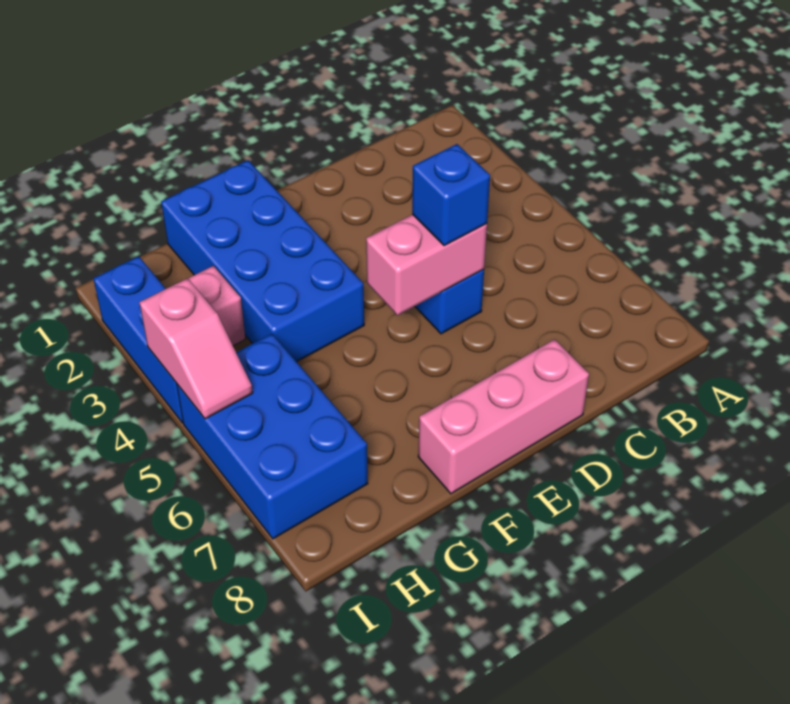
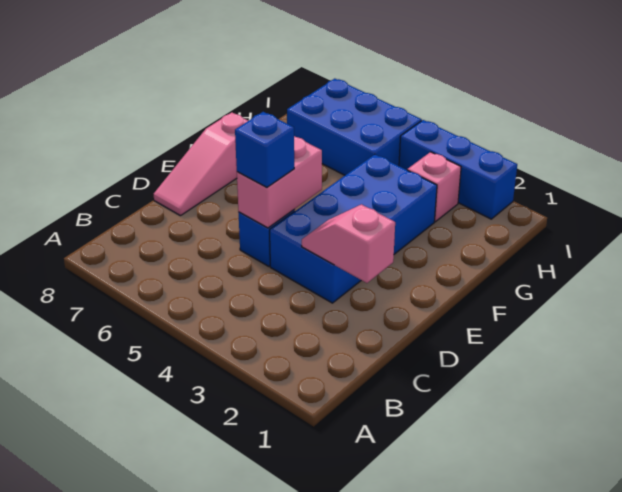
pink 1x3 brick [418,339,589,494] -> pink 1x3 slope [154,113,248,216]
blue 2x4 brick [161,160,364,362] -> blue 2x4 brick turned to [270,154,437,303]
pink 1x2 slope [139,278,253,419] -> pink 1x2 slope moved to [302,204,395,283]

